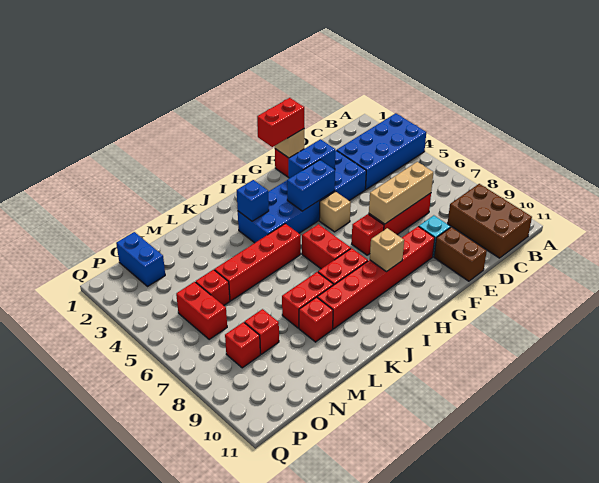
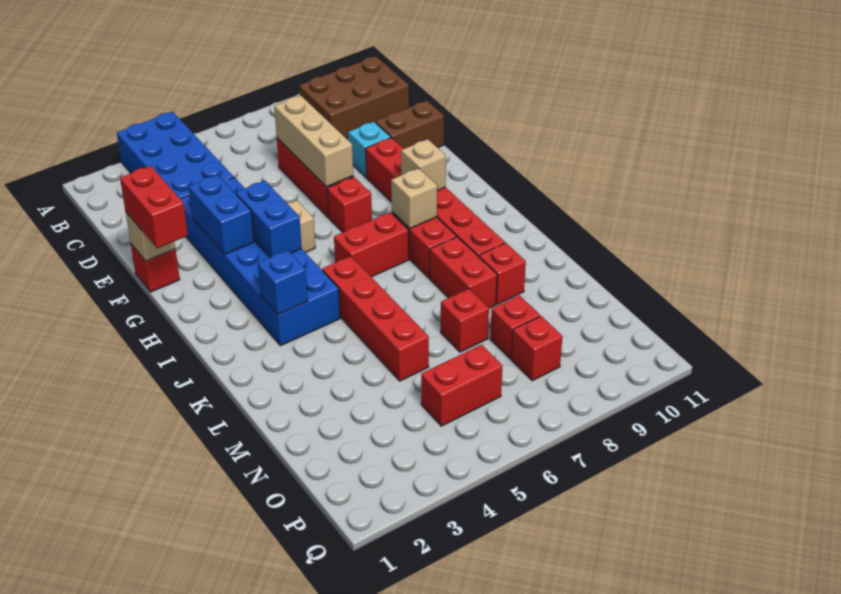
none -> tan 1x1 brick [391,168,437,228]
red 1x1 brick [196,270,230,305] -> red 1x1 brick moved to [441,289,489,352]
blue 1x2 brick [116,232,165,286] -> none

